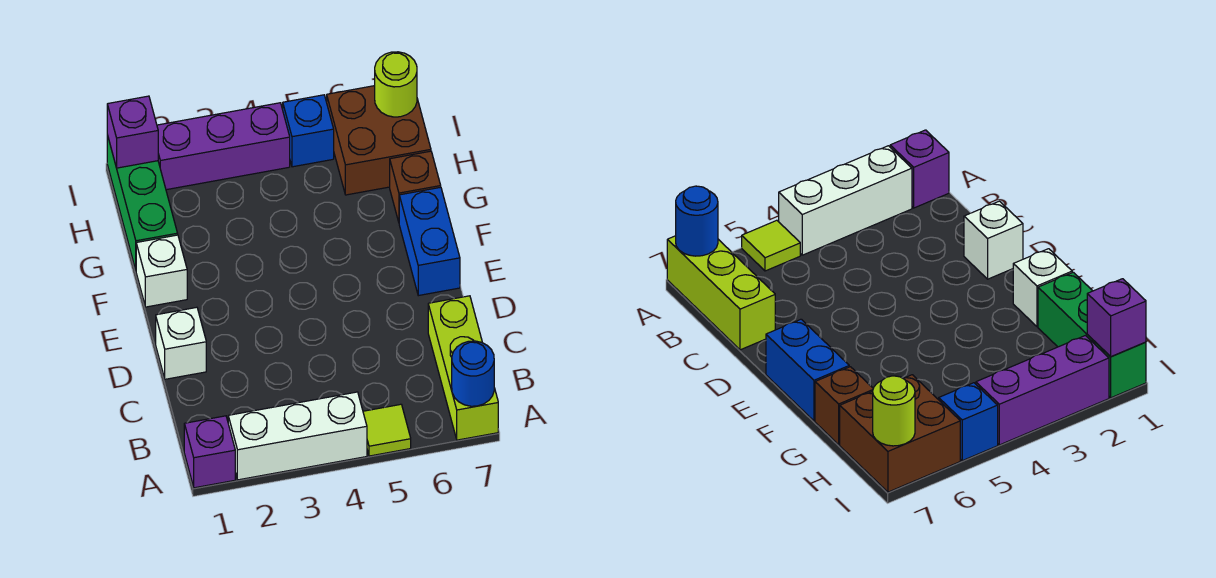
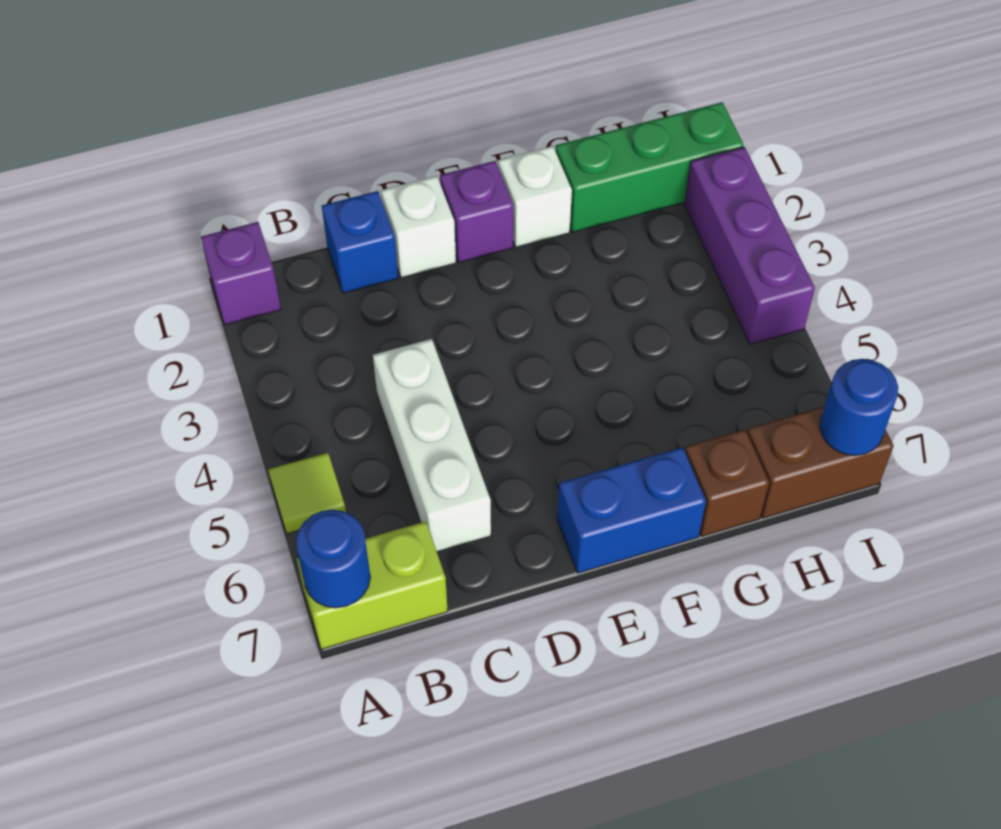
white 1x3 brick [228,392,367,480] -> white 1x3 brick moved to [373,339,491,552]
lime 1x3 brick [428,296,498,440] -> lime 1x2 brick [297,521,448,649]
brown 2x2 brick [327,86,431,195] -> brown 1x2 brick [747,407,894,518]
purple 1x1 brick [107,96,158,168] -> purple 1x1 brick moved to [440,161,513,262]
blue 1x1 brick [283,95,334,167] -> blue 1x1 brick moved to [322,191,398,293]
lime 1x1 round brick [375,52,417,117] -> blue 1x1 round brick [820,359,898,456]

